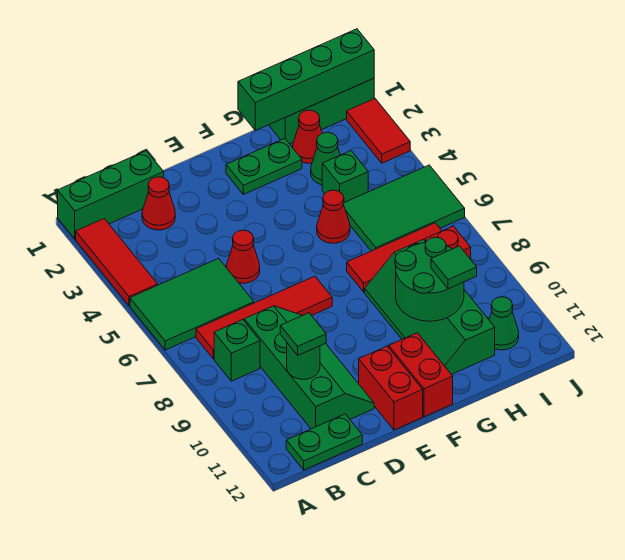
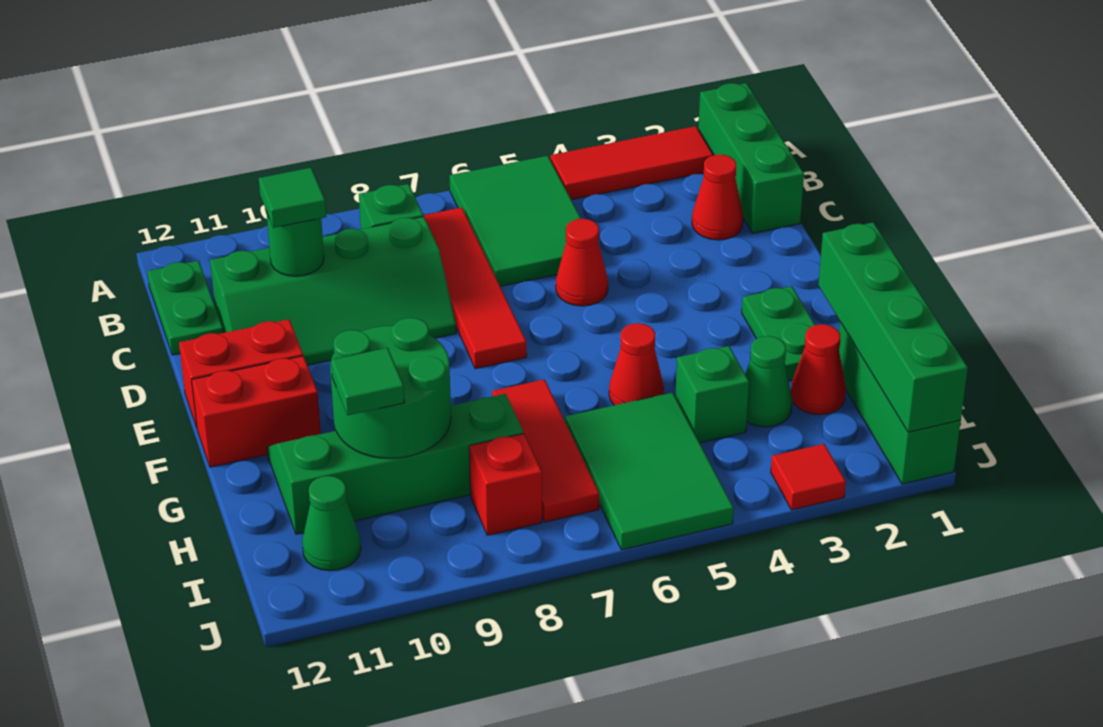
red 1x2 tile [347,98,410,163] -> red 1x1 tile [771,444,846,510]

